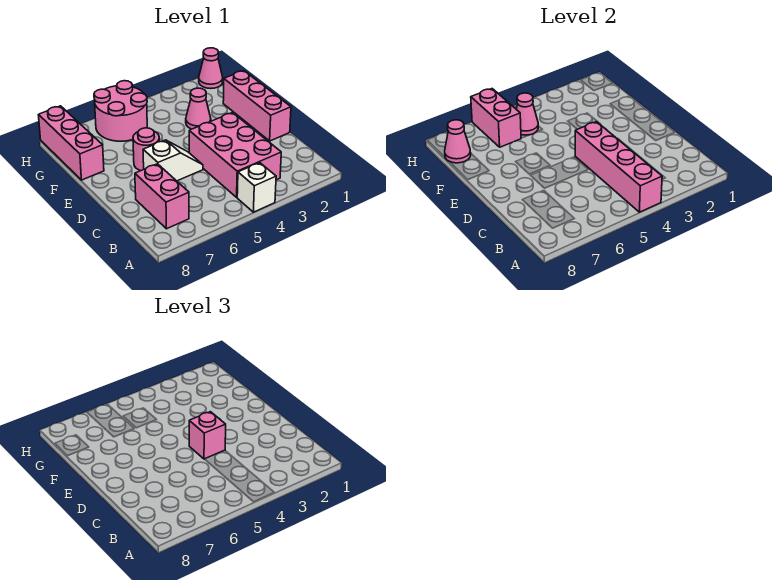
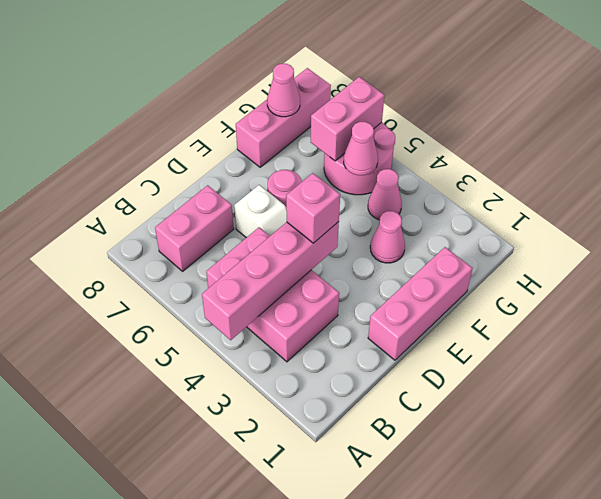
white 1x1 brick [237,163,276,212] -> none
pink 2x3 brick [189,113,281,197] -> pink 2x3 brick turned to [206,228,339,362]
pink 1x1 cone [199,48,223,89] -> pink 1x1 cone moved to [368,169,402,220]

